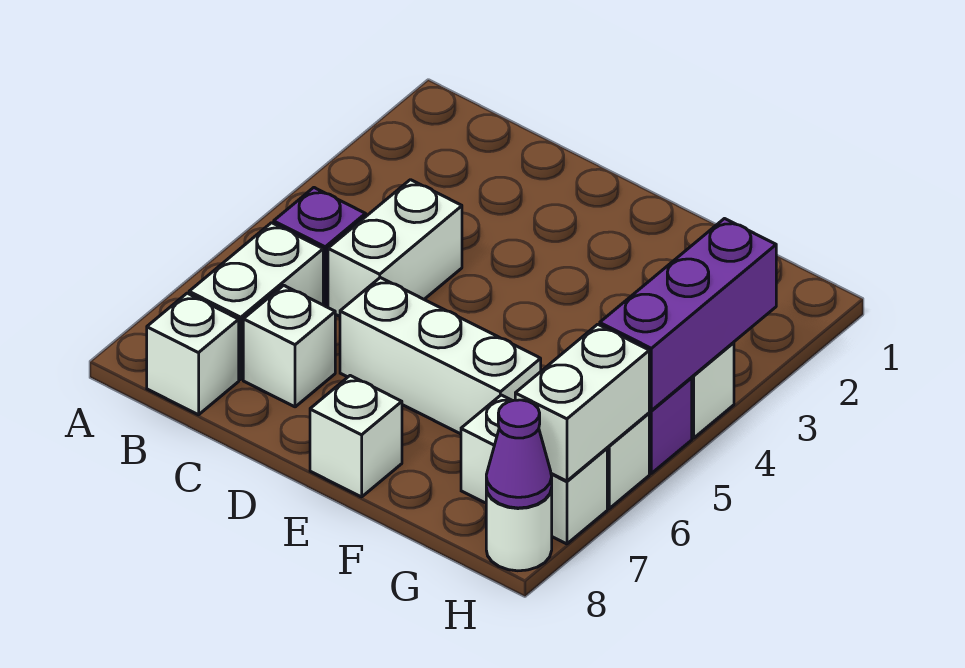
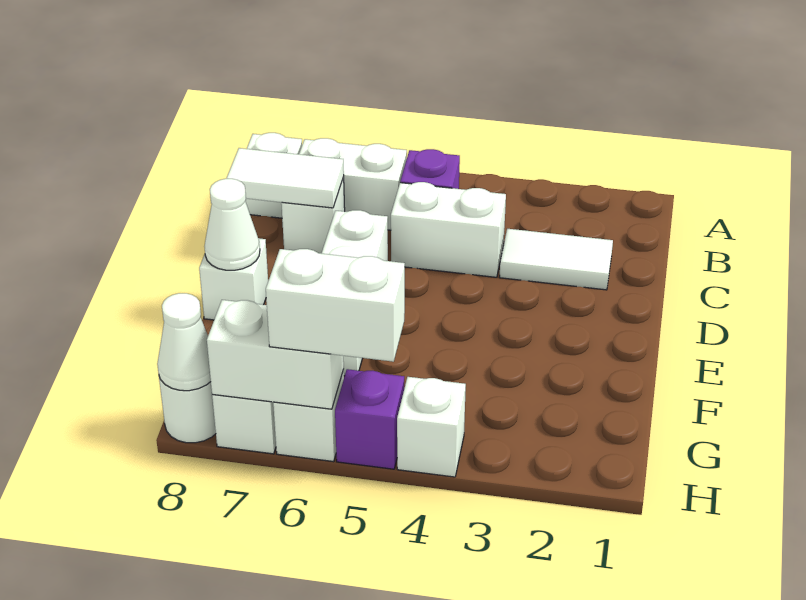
none -> white 1x2 tile [500,229,613,290]
none -> white 1x2 tile [226,148,344,208]
none -> white 1x1 cone [204,179,260,270]
purple 1x3 brick [600,219,776,410] -> none
none -> white 1x2 brick [266,249,405,362]
purple 1x1 cone [486,400,552,508] -> white 1x1 cone [157,293,211,391]

